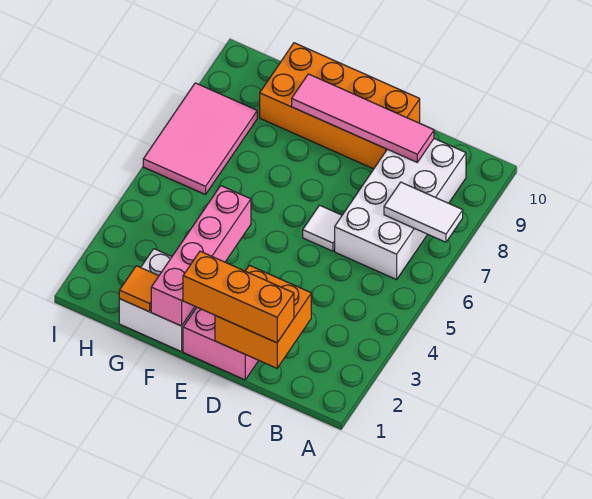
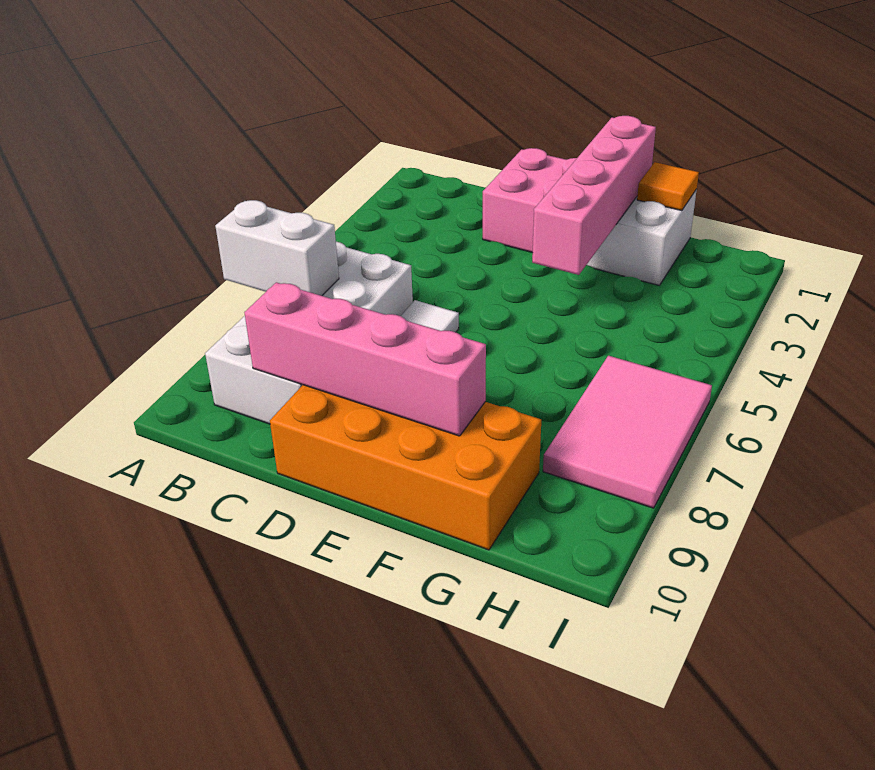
white 1x2 tile [384,182,463,242] -> white 1x2 brick [215,200,339,296]
orange 2x2 brick [215,265,311,368] -> none
orange 1x3 brick [183,251,294,343] -> none
pink 1x4 tile [292,74,434,162] -> pink 1x4 brick [244,282,486,436]

